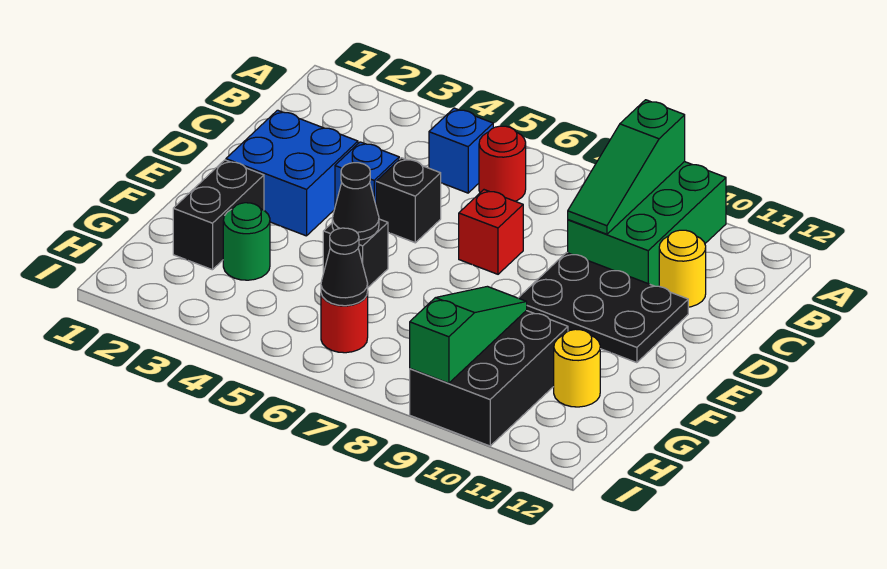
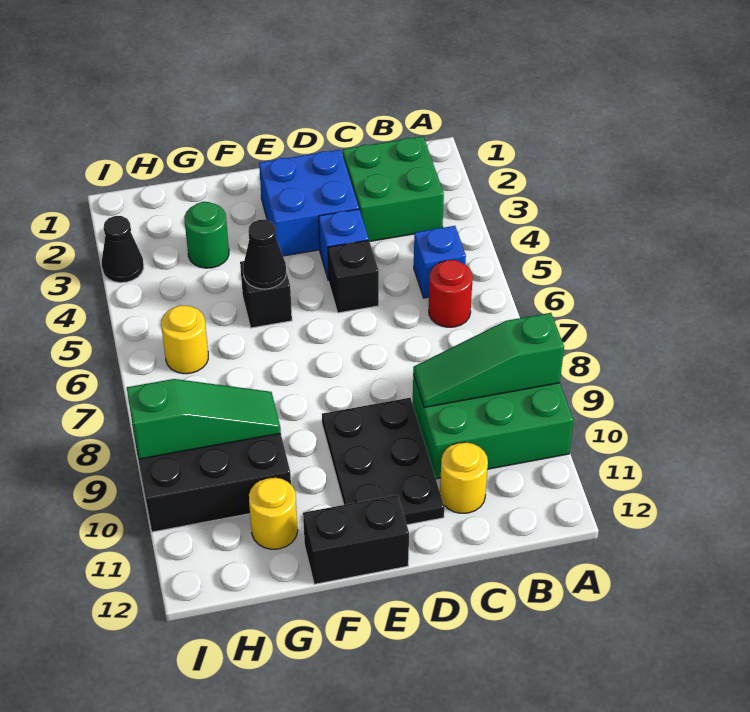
none -> green 2x2 brick [343,136,444,241]
red 1x1 brick [459,190,523,274] -> none
black 1x2 brick [173,160,264,270] -> black 1x2 brick moved to [303,495,409,584]
red 1x1 round brick [321,292,368,353] -> yellow 1x1 round brick [161,305,208,374]
black 1x1 cone [321,228,368,306] -> black 1x1 cone moved to [102,216,144,283]

